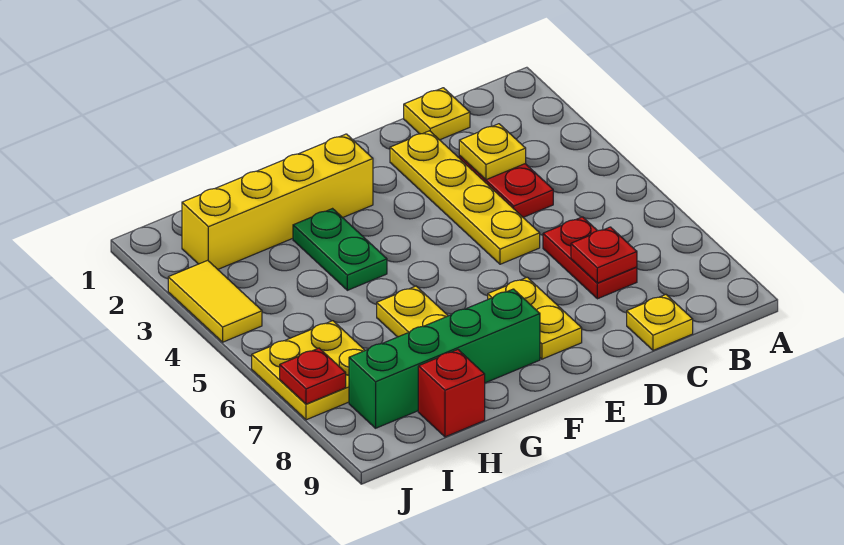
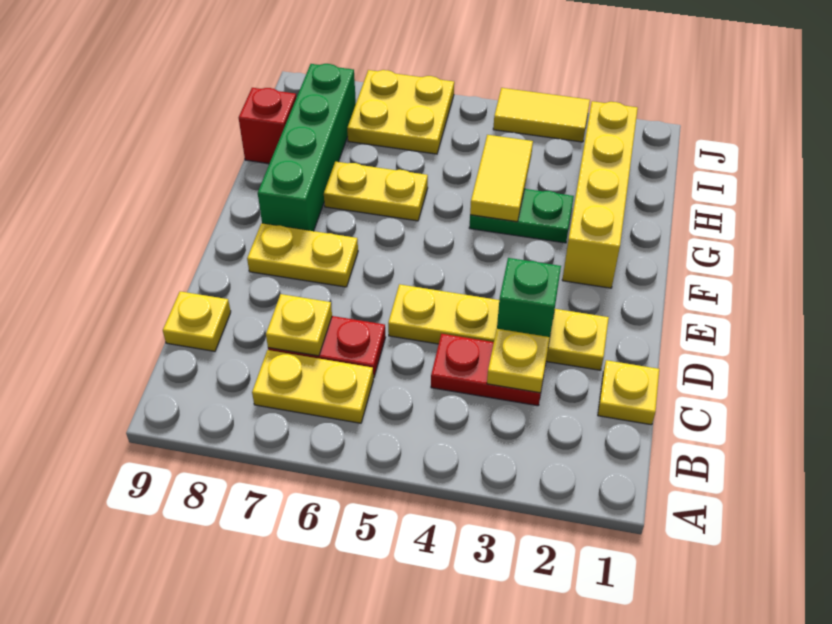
none -> yellow 1x2 plate [252,350,373,423]
red 1x1 plate [571,227,637,283] -> yellow 1x1 plate [266,294,332,356]
none -> green 1x1 brick [497,258,561,340]
none -> yellow 1x2 tile [470,135,533,222]
red 1x1 plate [280,348,346,404] -> none

